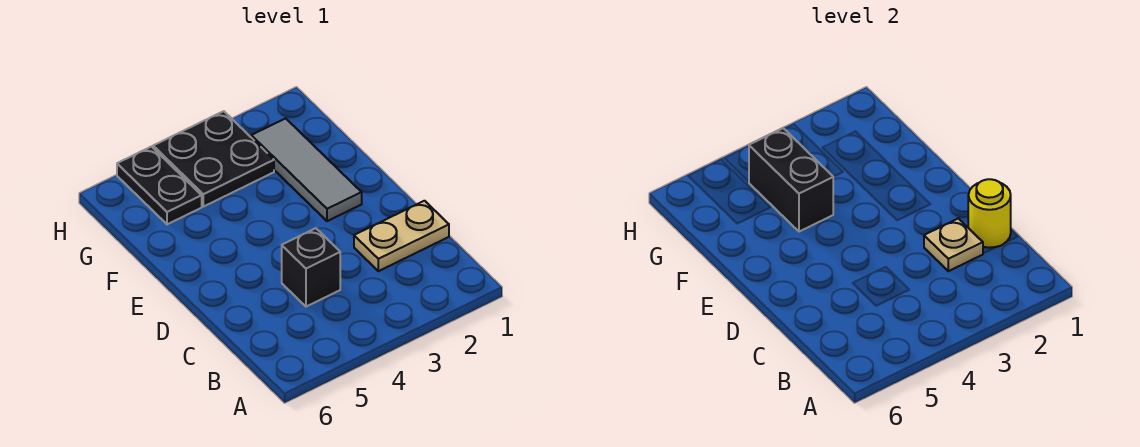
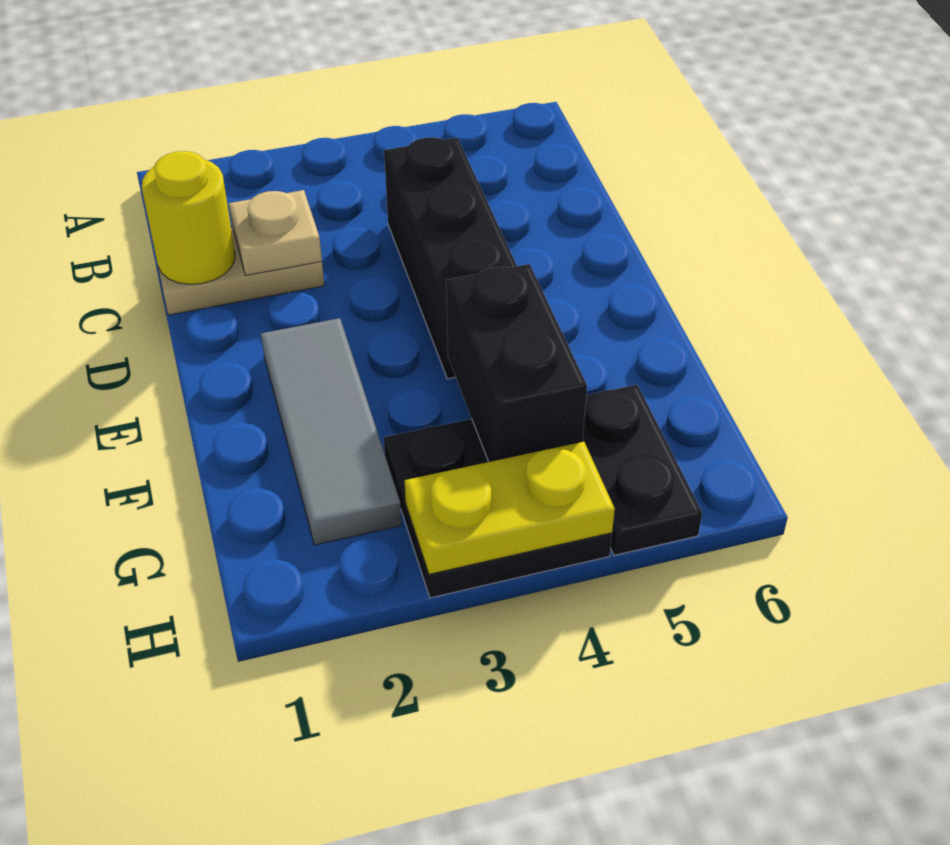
black 1x1 brick [282,228,340,307] -> black 1x3 brick [384,137,517,379]
none -> yellow 1x2 plate [405,442,615,574]

